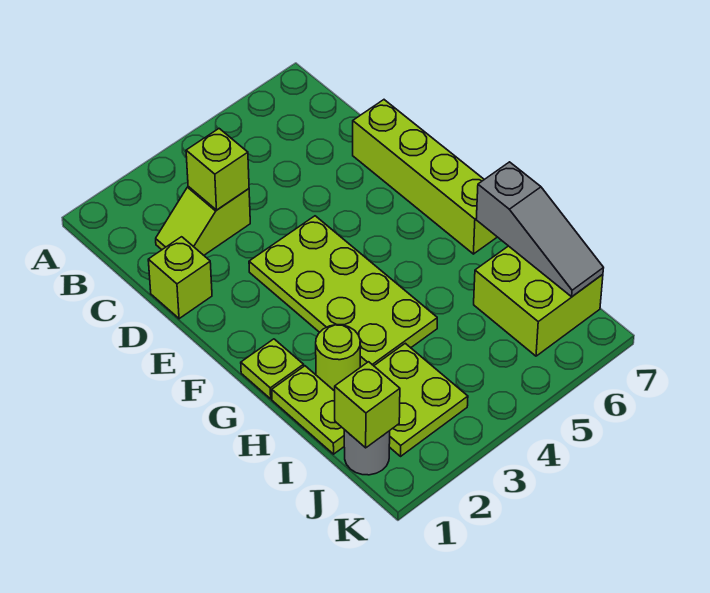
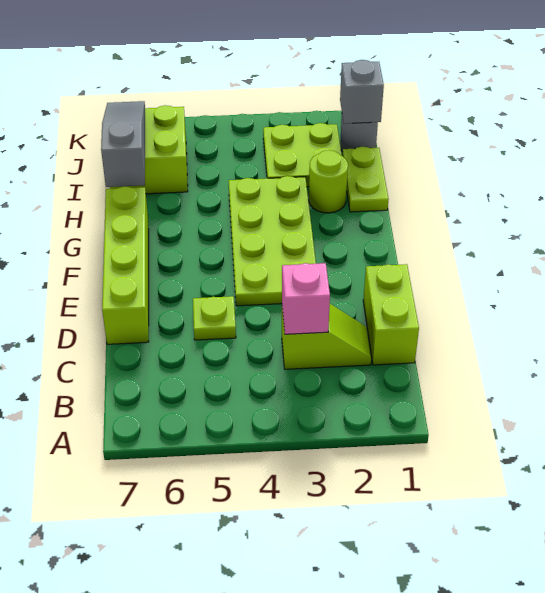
lime 1x1 brick [186,129,249,210] -> pink 1x1 brick [282,263,330,334]
lime 1x1 brick [148,237,212,319] -> lime 1x2 brick [363,264,419,365]
lime 1x1 plate [241,339,304,399] -> lime 1x1 plate moved to [193,296,236,340]
lime 1x1 brick [335,362,400,448] -> grey 1x1 brick [340,60,384,124]

